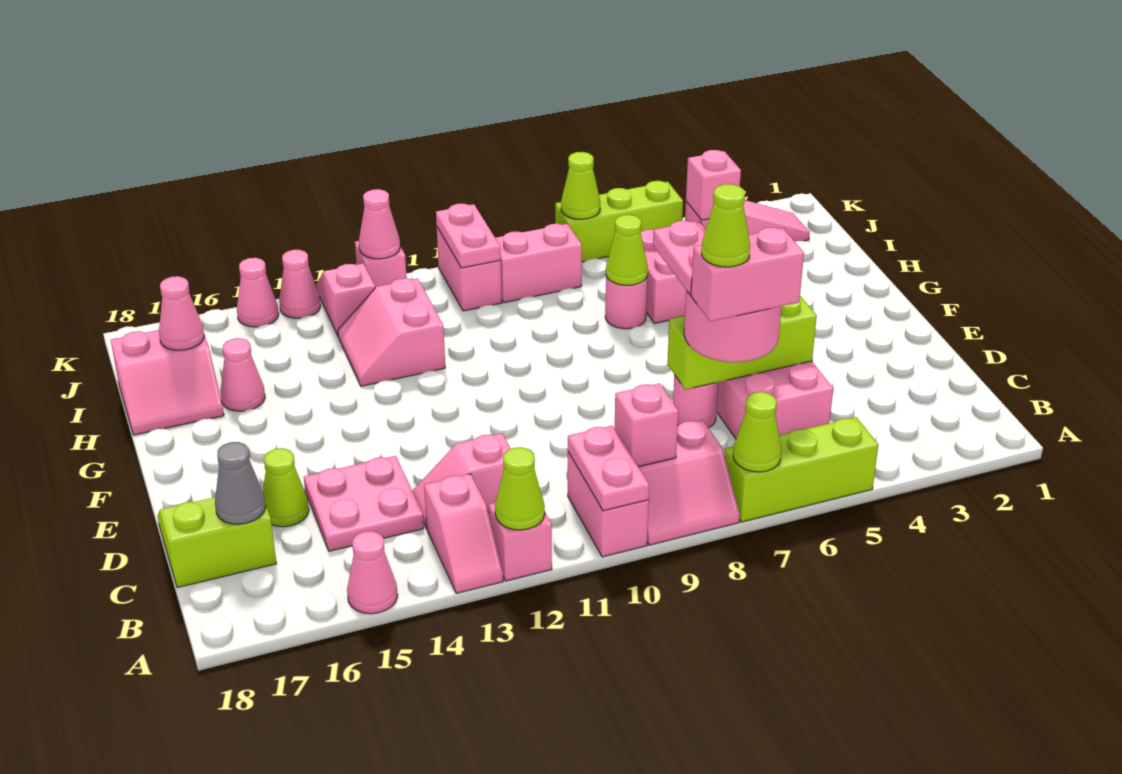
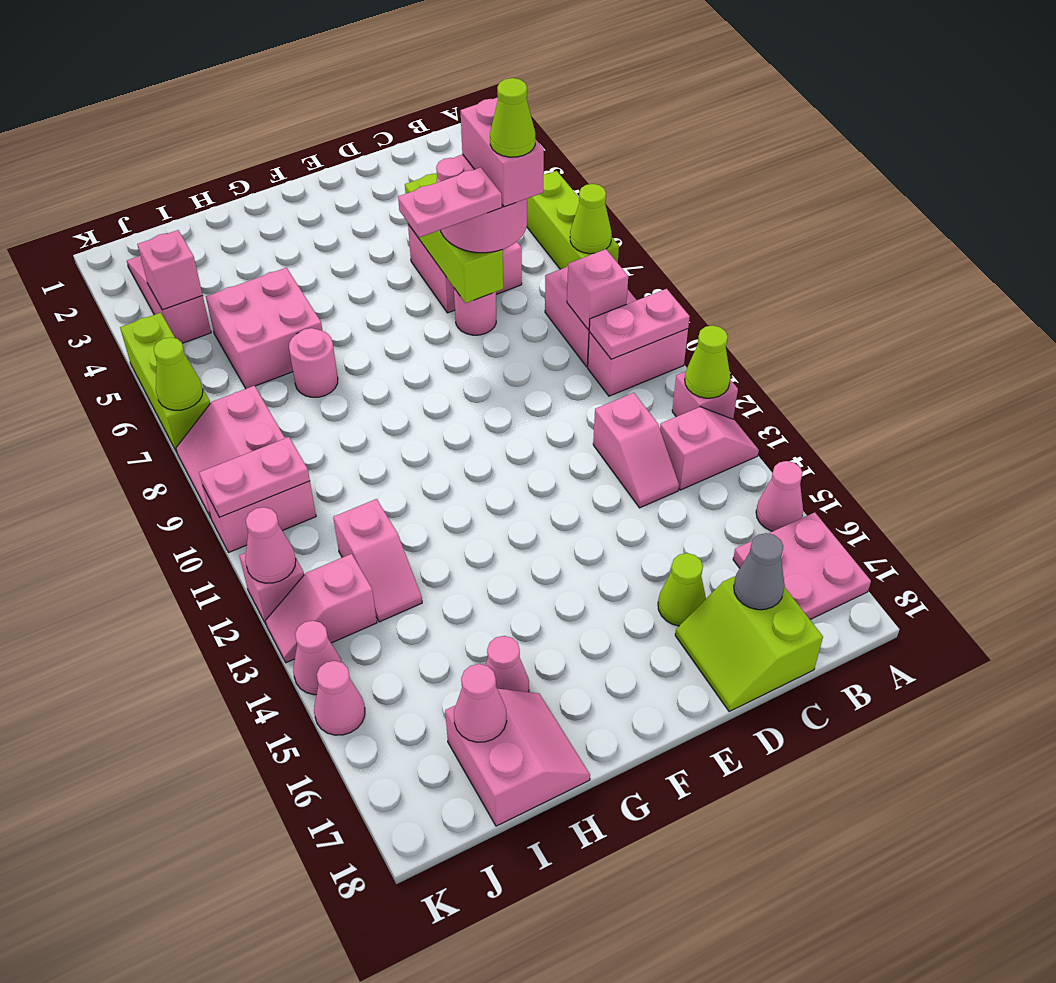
pink 2x2 plate [304,456,424,551] -> pink 2x2 plate moved to [733,512,871,619]
lime 1x1 cone [606,215,648,285] -> none
pink 2x2 slope [338,278,445,386] -> pink 1x2 slope [333,499,422,622]

